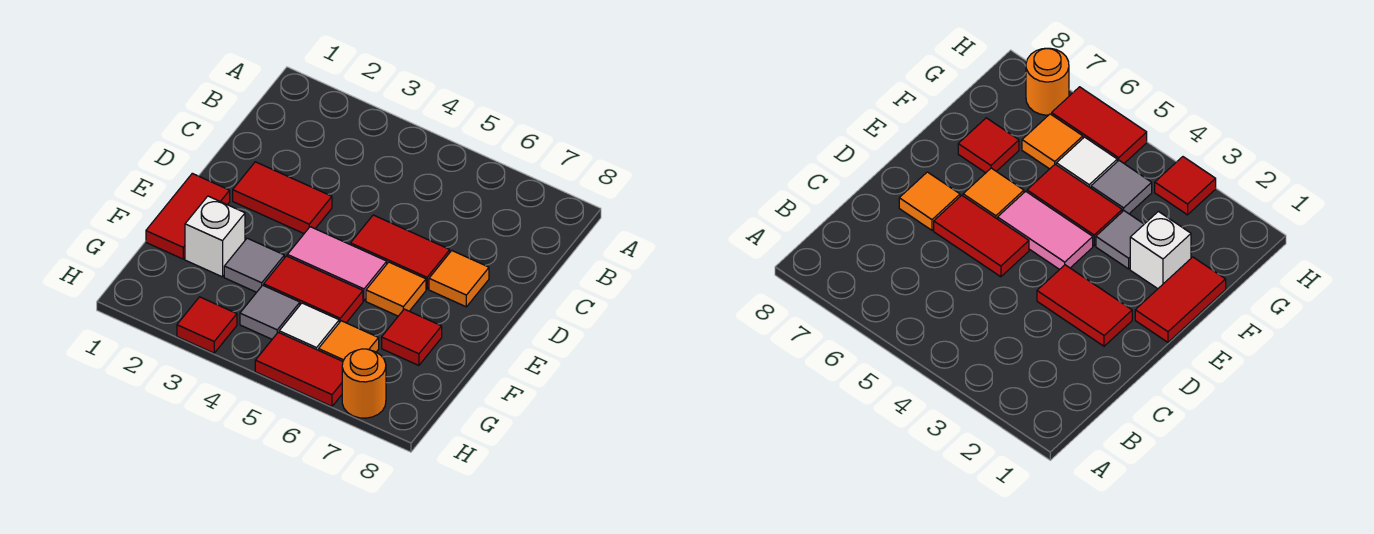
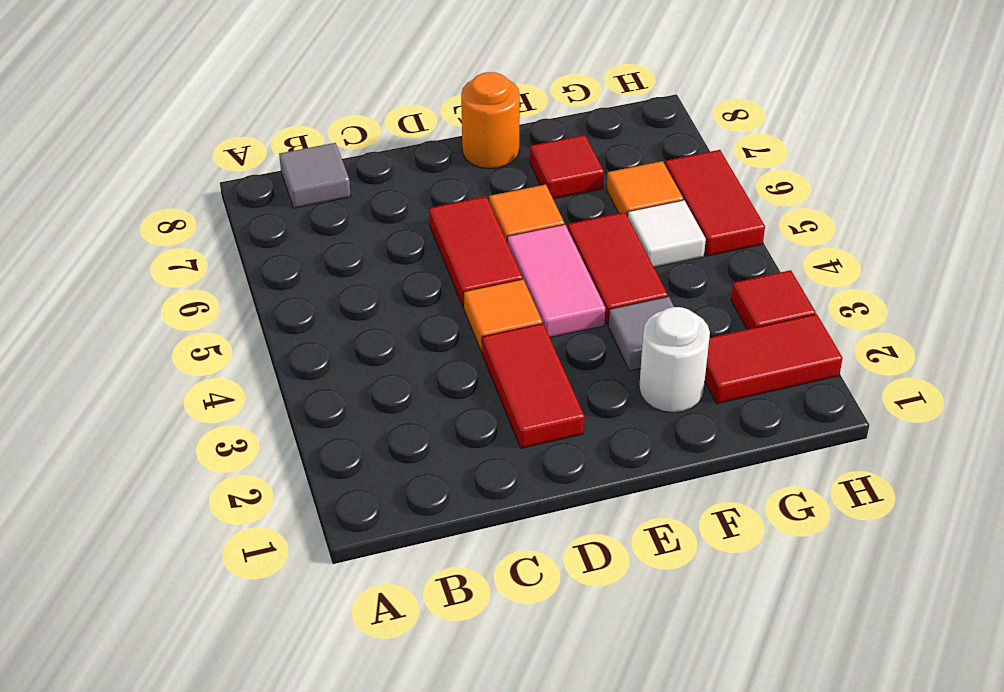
orange 1x1 tile [429,251,489,307] -> orange 1x1 tile moved to [464,279,542,352]
red 1x2 tile [146,173,230,259] -> red 1x2 tile moved to [705,314,843,404]
white 1x1 brick [185,196,245,277] -> white 1x1 round brick [639,307,710,413]
grey 1x1 tile [240,285,300,339] -> grey 1x1 tile moved to [279,143,351,208]
orange 1x1 round brick [342,349,386,418] -> orange 1x1 round brick moved to [461,72,520,169]

